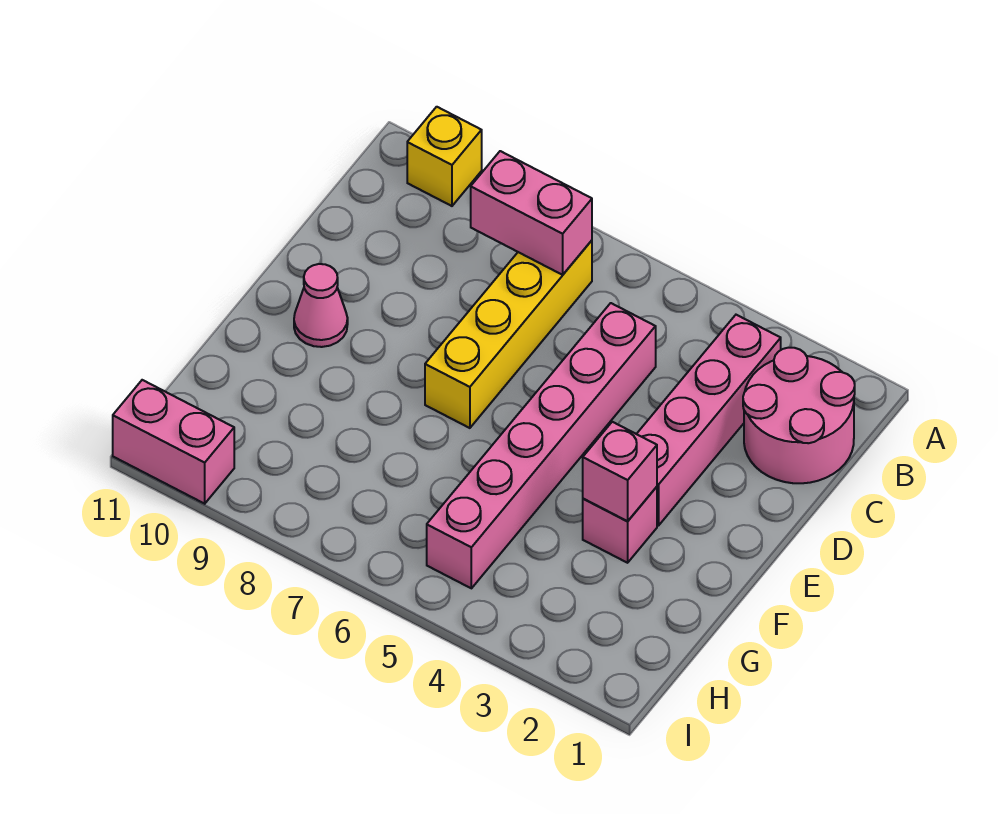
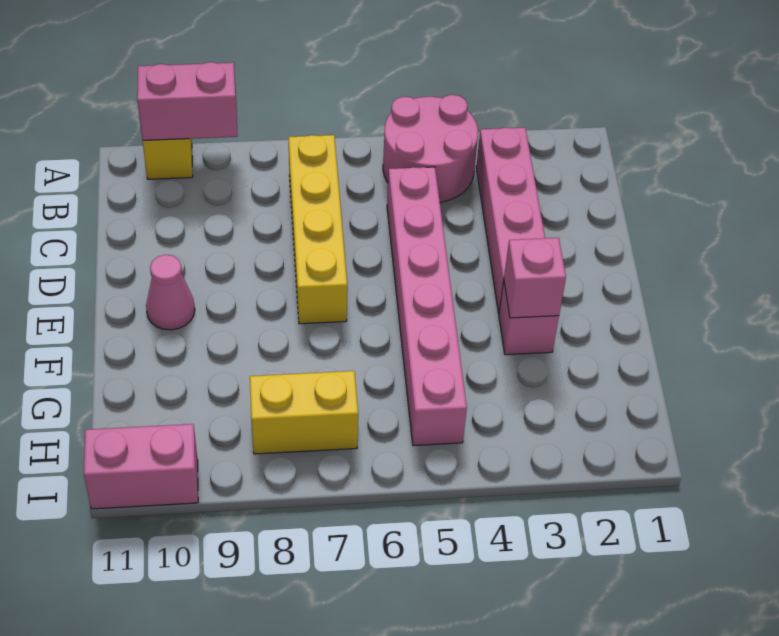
pink 2x2 round brick [743,348,855,483] -> pink 2x2 round brick moved to [383,95,478,202]
pink 1x2 brick [471,151,592,275] -> pink 1x2 brick moved to [137,62,238,140]
none -> yellow 1x2 brick [250,371,358,454]

